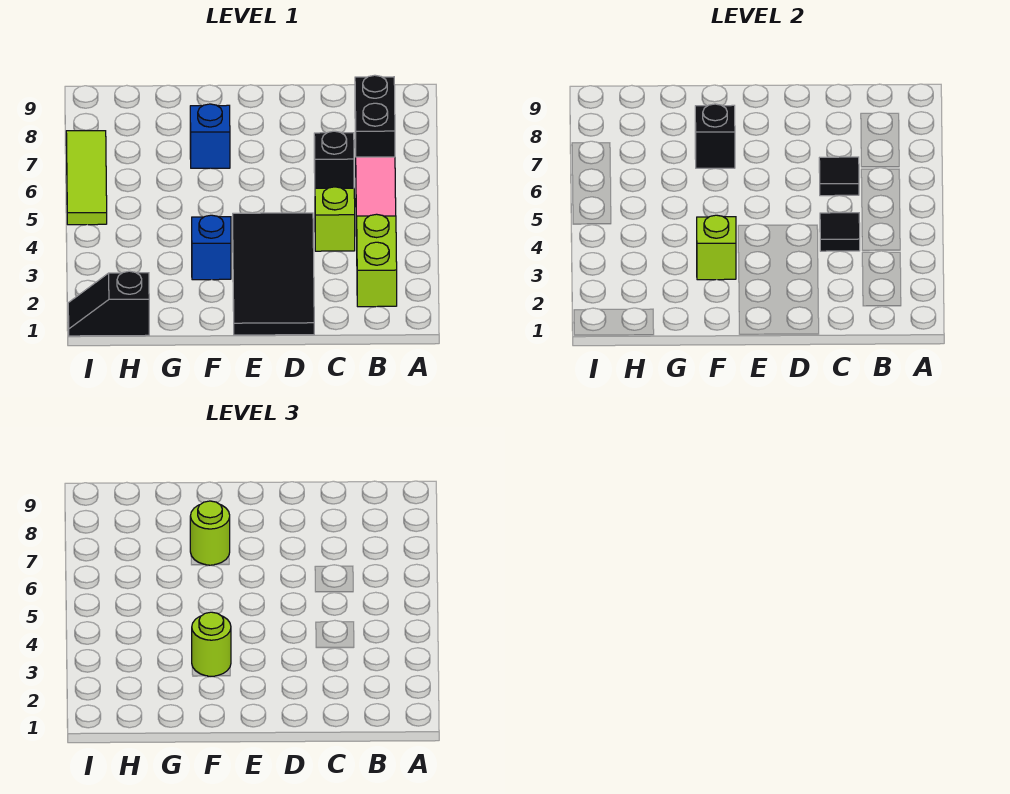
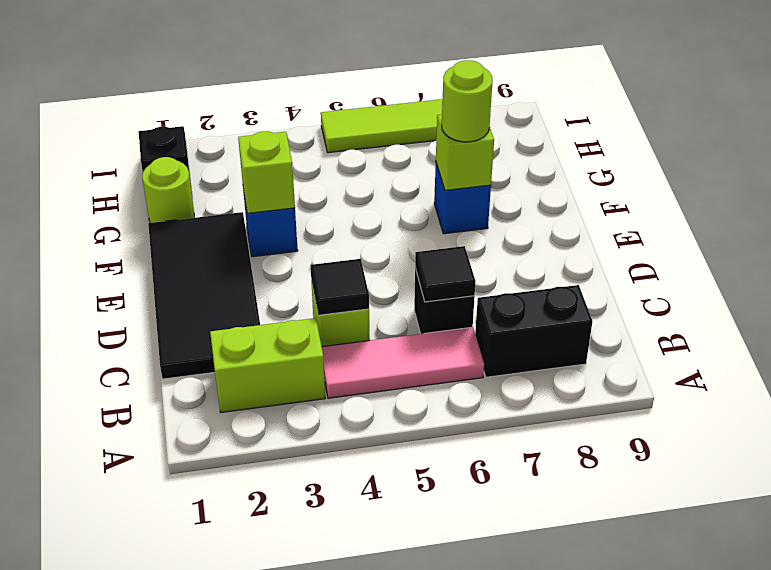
black 2x4 tile [233,213,314,335] -> black 2x4 tile turned to [148,212,260,379]
lime 1x1 round brick [192,612,231,677] -> lime 1x1 round brick moved to [142,157,194,223]
black 1x1 brick [695,104,735,168] -> lime 1x1 brick [436,114,494,190]

